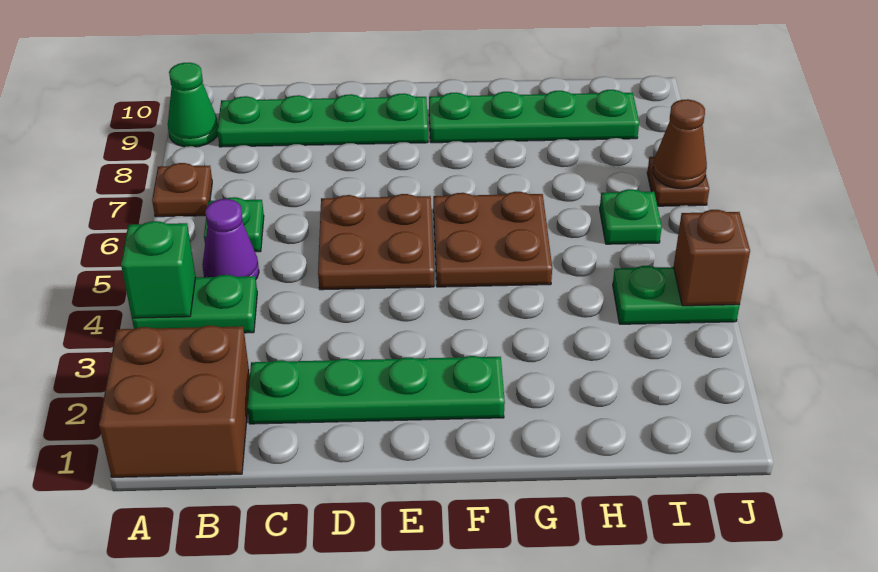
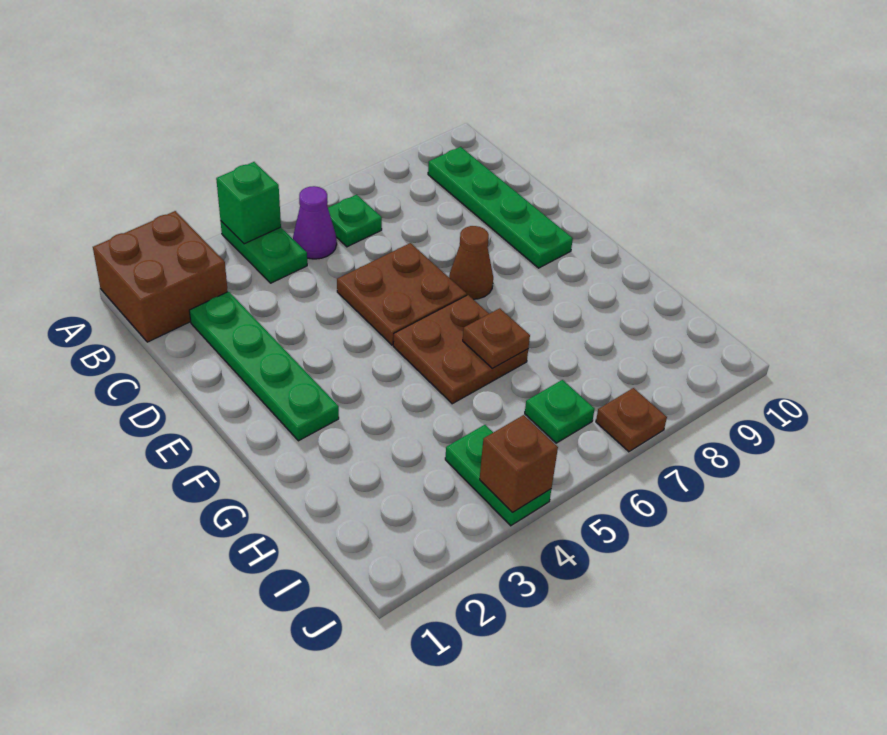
brown 1x1 plate [152,163,212,217] -> brown 1x1 plate moved to [463,308,530,369]
green 1x1 cone [168,63,218,147] -> none
green 1x4 plate [429,90,639,143] -> none
brown 1x1 cone [653,99,707,189] -> brown 1x1 cone moved to [449,226,493,299]

